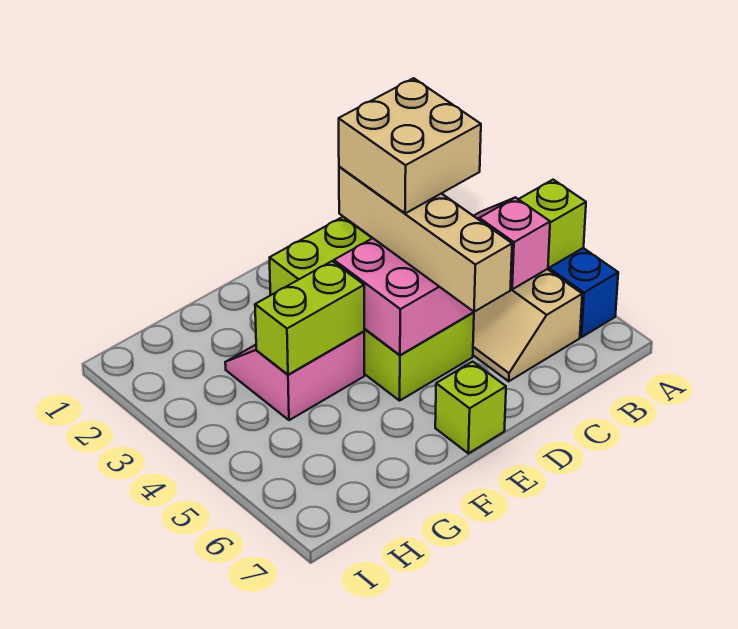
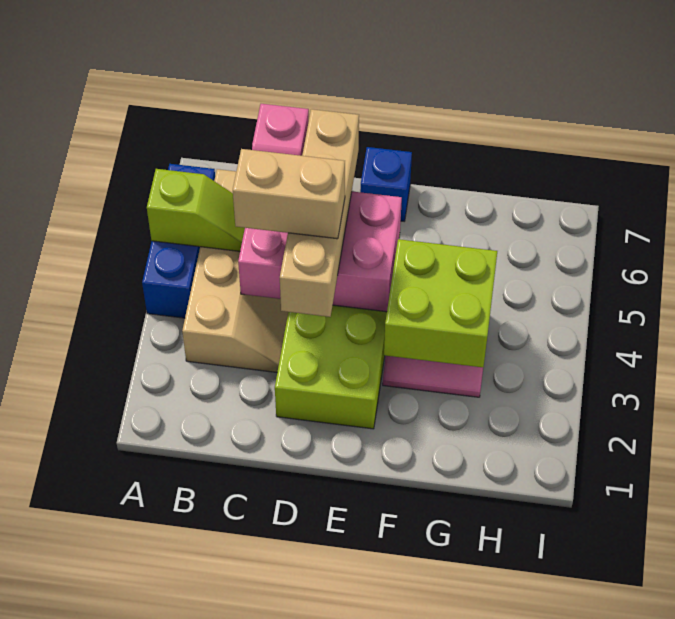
tan 2x2 brick [339,78,481,213] -> tan 1x2 brick [233,149,345,239]
lime 1x1 brick [435,362,506,453] -> blue 1x1 brick [360,147,412,221]
lime 1x2 brick [255,261,364,375] -> lime 2x2 brick [384,239,497,367]

